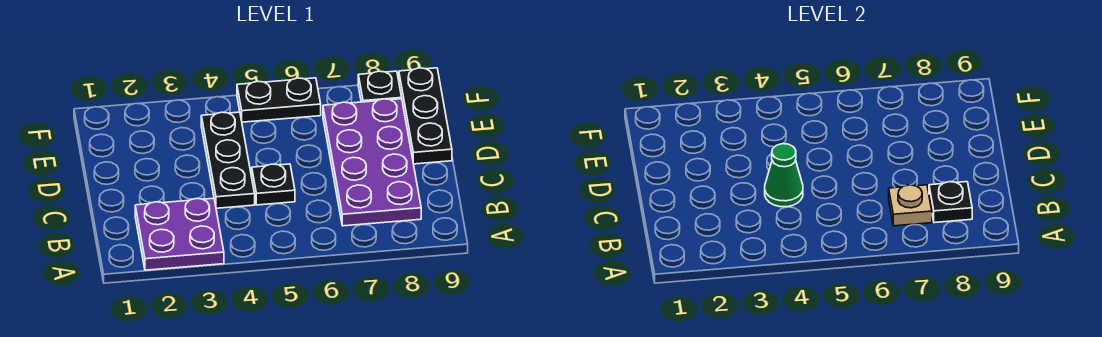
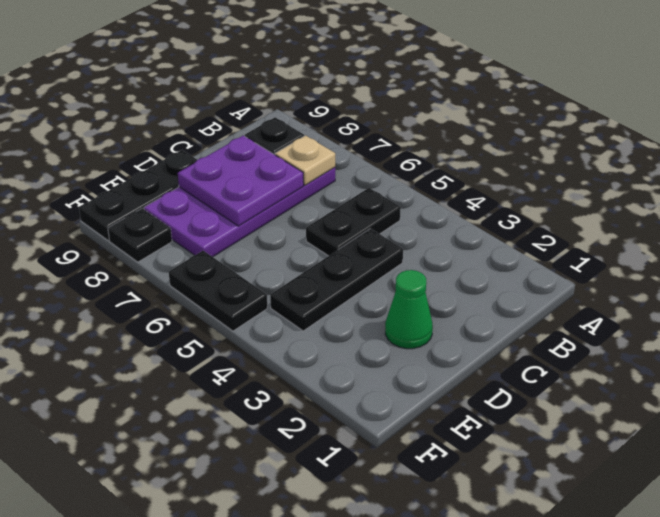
purple 2x2 plate [135,198,224,270] -> purple 2x2 plate moved to [178,136,304,226]
green 1x1 cone [765,144,803,207] -> green 1x1 cone moved to [385,270,433,349]
black 1x1 plate [252,164,295,205] -> black 1x2 plate [306,188,401,256]

